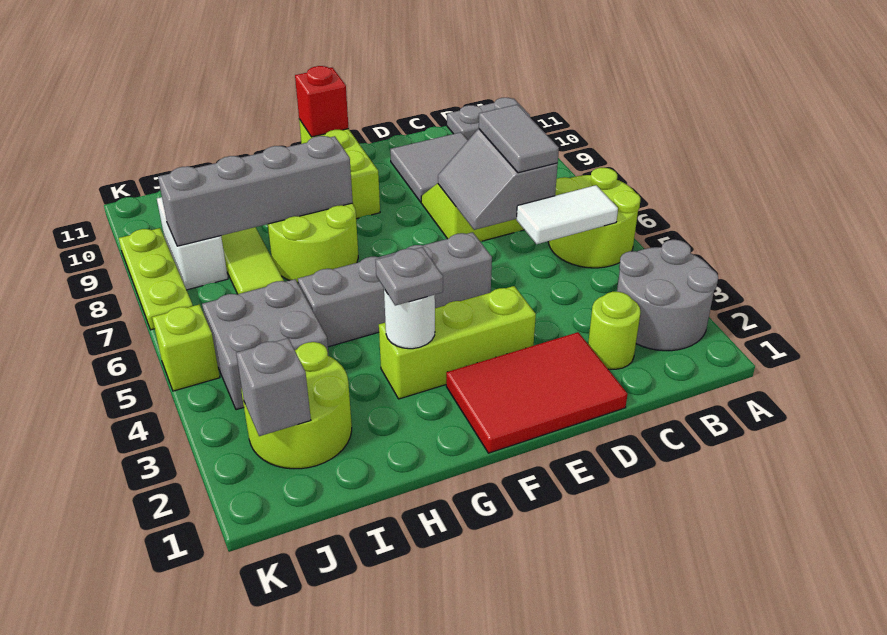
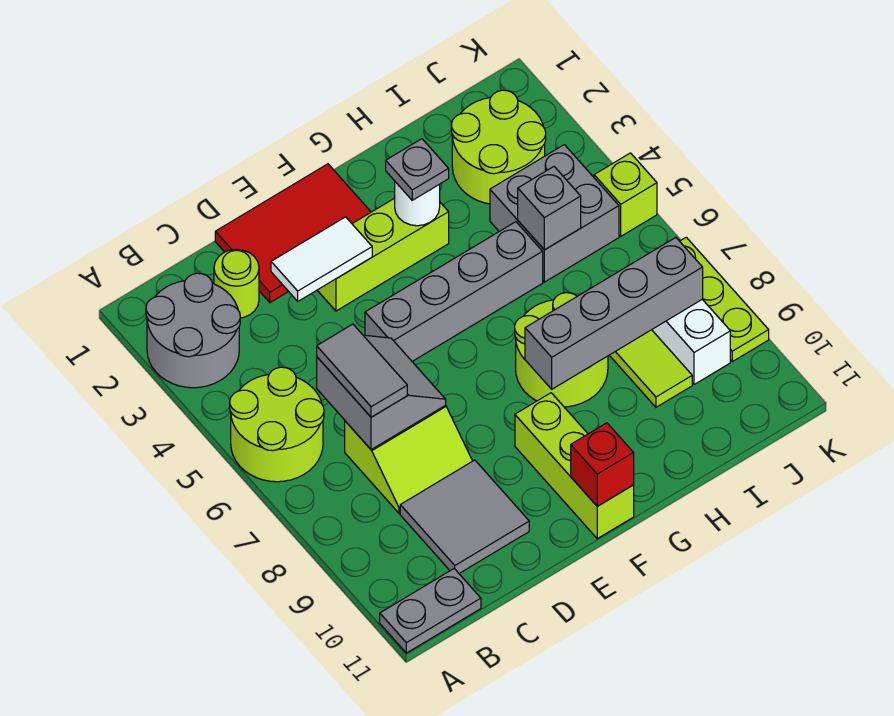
white 1x2 tile [517,185,618,244] -> white 1x2 tile moved to [271,217,372,301]
grey 1x1 brick [236,338,311,436] -> grey 1x1 brick moved to [518,167,581,250]

